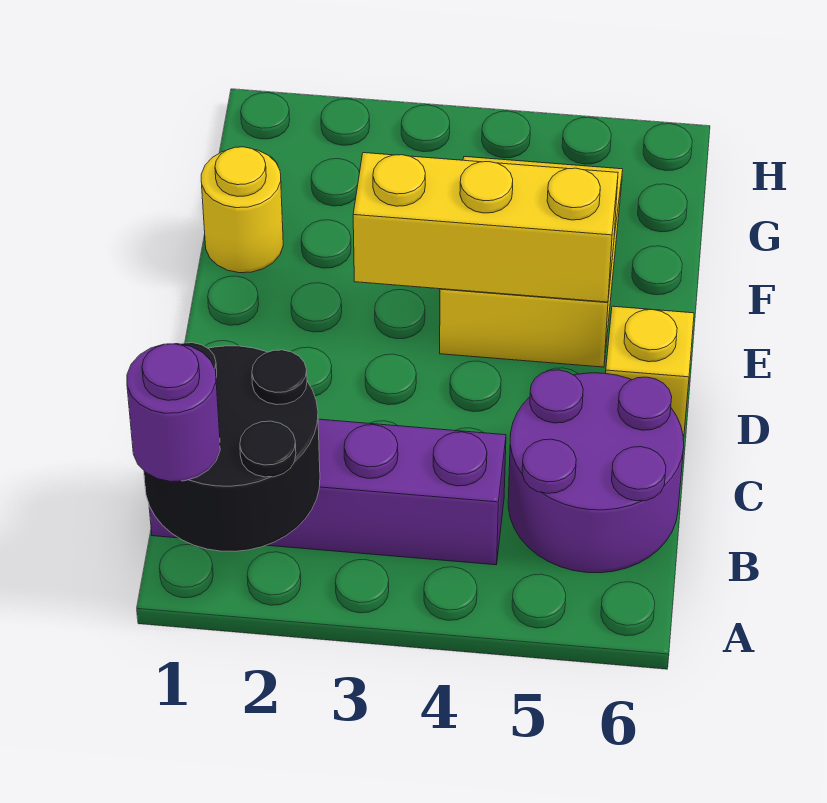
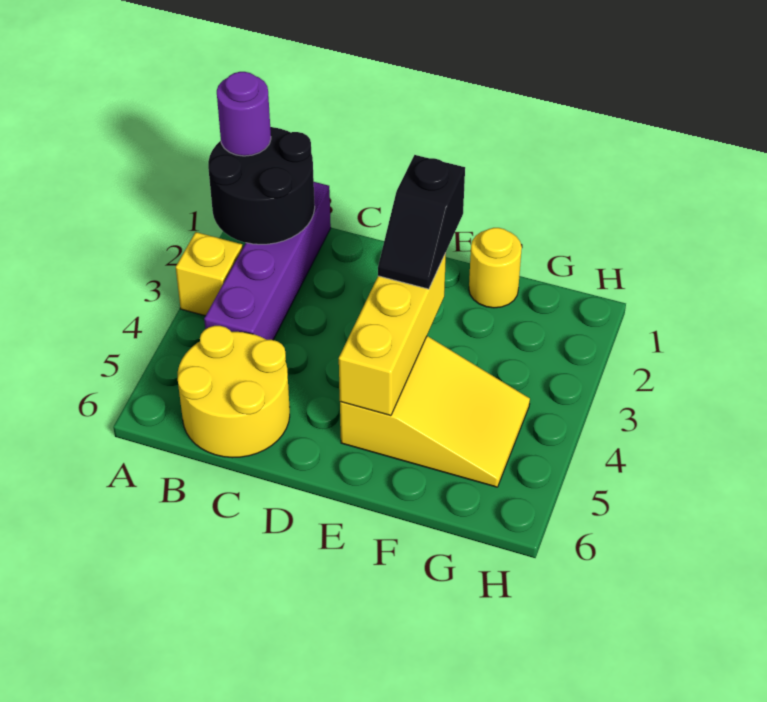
purple 2x2 round brick [508,370,684,573] -> yellow 2x2 round brick [178,326,290,458]
yellow 1x1 brick [606,306,694,440] -> yellow 1x1 brick moved to [176,232,243,316]
none -> black 1x2 slope [378,155,465,289]

